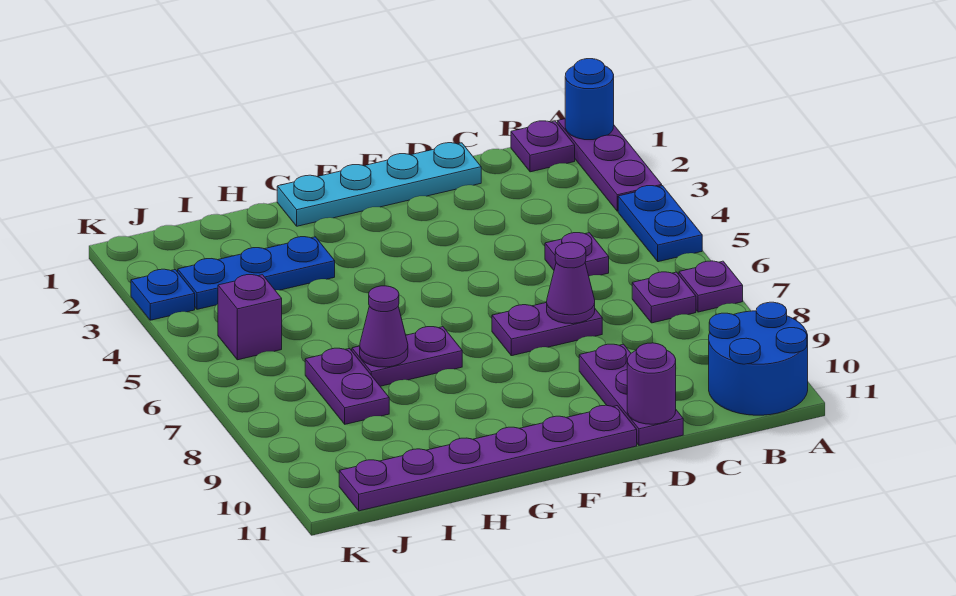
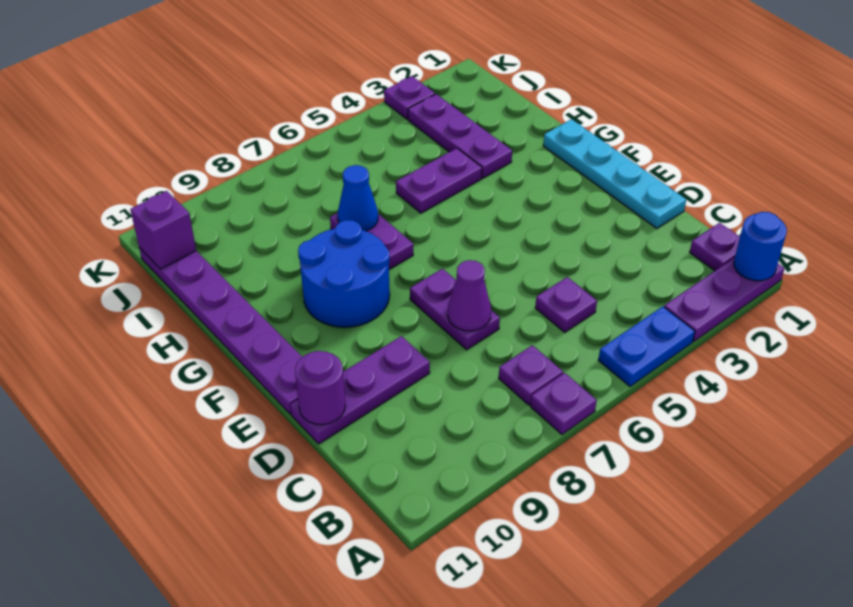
blue 2x2 round brick [709,302,808,415] -> blue 2x2 round brick moved to [298,220,390,327]
blue 1x3 plate [178,237,335,309] -> purple 1x3 plate [408,94,512,178]
purple 1x1 cone [360,286,408,367] -> blue 1x1 cone [338,165,378,231]
purple 1x2 plate [305,348,389,424] -> purple 1x2 plate moved to [396,148,482,213]
purple 1x1 brick [218,275,282,360] -> purple 1x1 brick moved to [130,191,196,269]
blue 1x1 plate [131,269,195,320] -> purple 1x1 plate [384,76,435,119]

